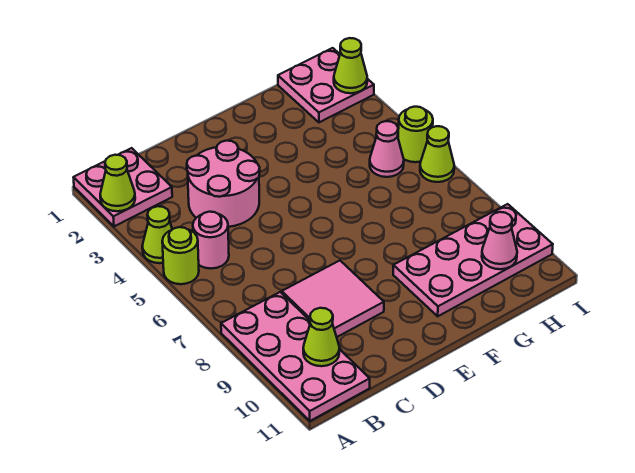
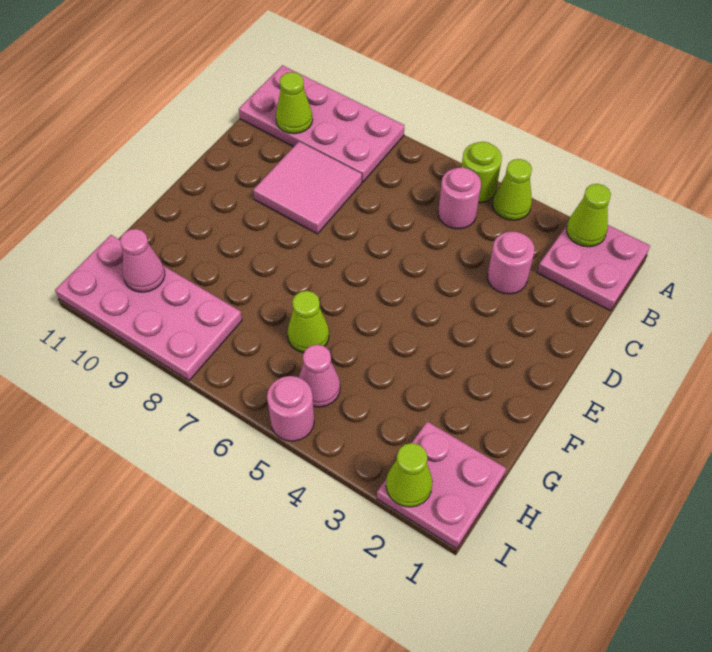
pink 2x2 round brick [187,141,260,227] -> pink 1x1 round brick [488,231,535,294]
pink 2x4 plate [393,204,553,316] -> pink 2x4 plate turned to [55,235,242,381]
lime 1x1 round brick [398,107,433,162] -> pink 1x1 round brick [267,376,314,441]
lime 1x1 cone [420,126,454,182] -> lime 1x1 cone moved to [287,291,329,353]

